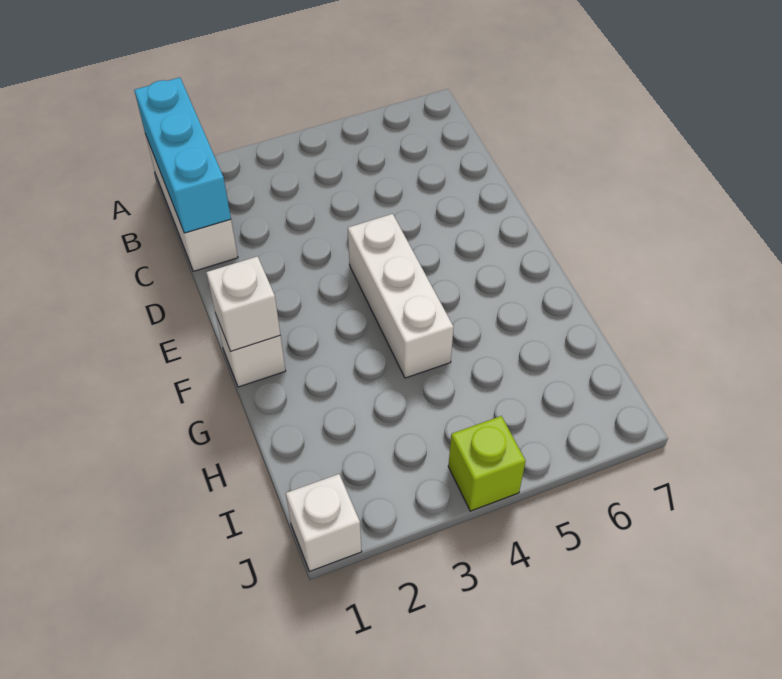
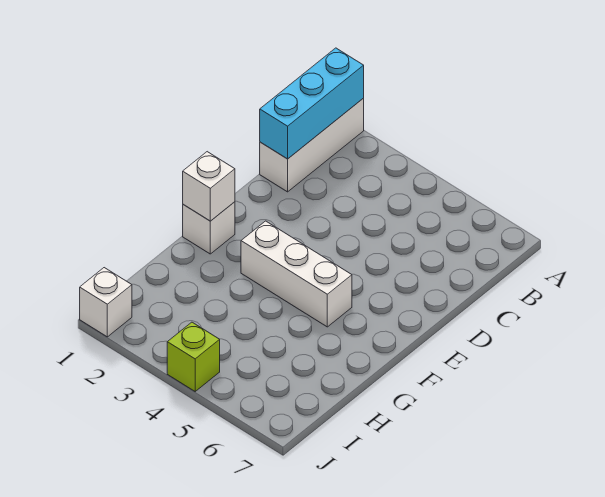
white 1x3 brick [348,214,454,378] -> white 1x3 brick turned to [241,221,352,327]

